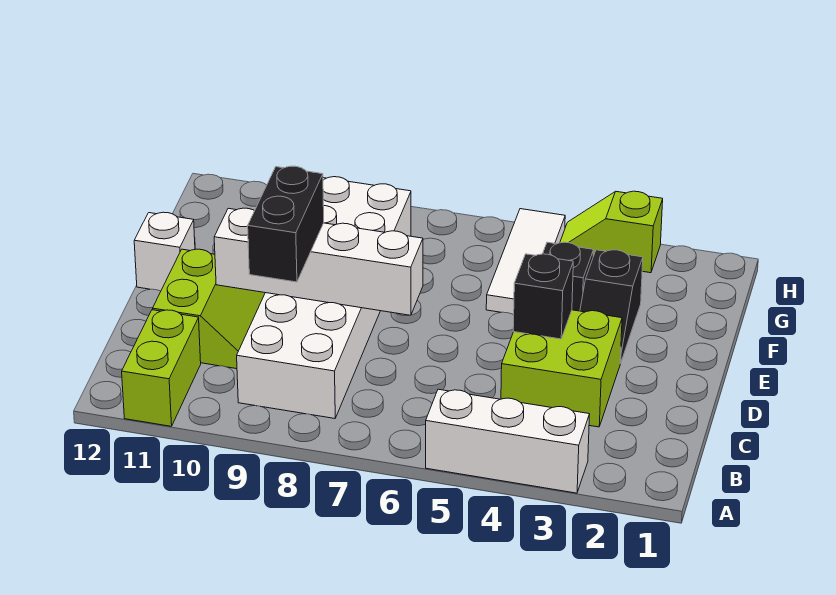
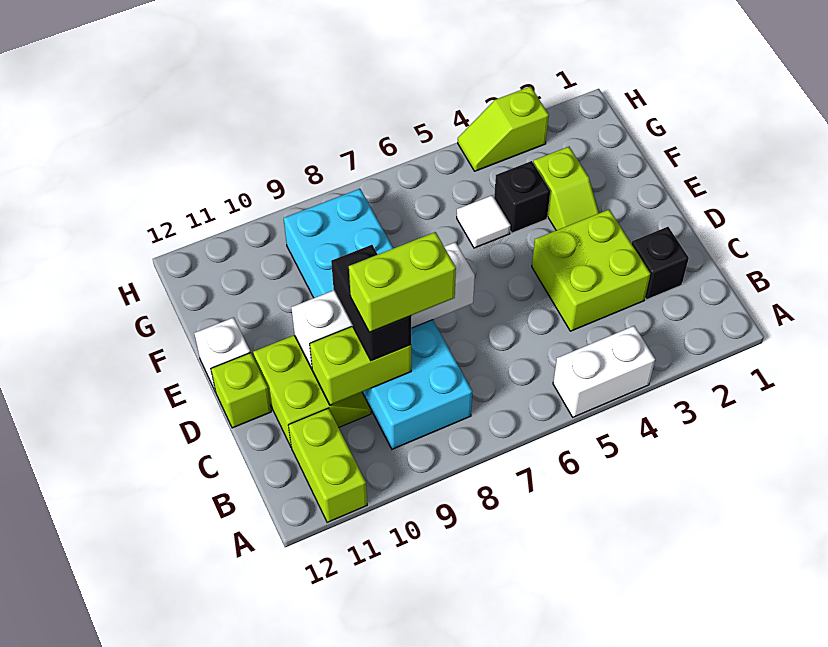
white 1x3 brick [426,389,590,493] -> white 1x2 brick [553,326,655,417]
white 2x6 brick [237,177,411,419] -> cyan 2x6 brick [284,189,472,449]
none -> lime 1x2 brick [349,232,456,332]
none -> lime 1x2 brick [310,326,411,405]
black 1x1 brick [513,254,573,339] -> black 1x1 brick moved to [632,227,689,300]
none -> lime 1x1 brick [211,353,271,428]
black 1x2 slope [580,250,643,363] -> lime 1x2 slope [533,147,599,230]
white 1x3 tile [486,209,565,314] -> white 1x1 tile [457,195,511,248]

